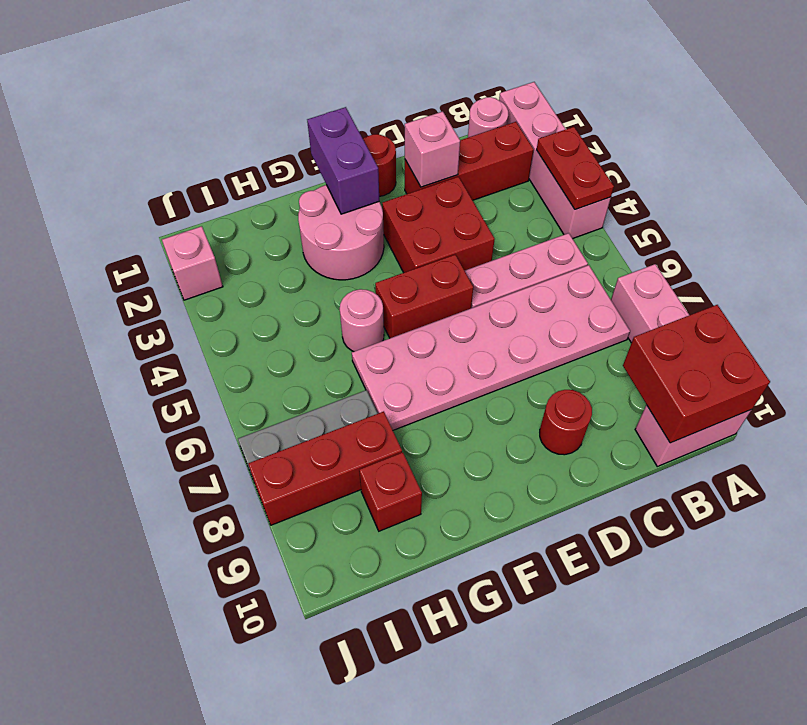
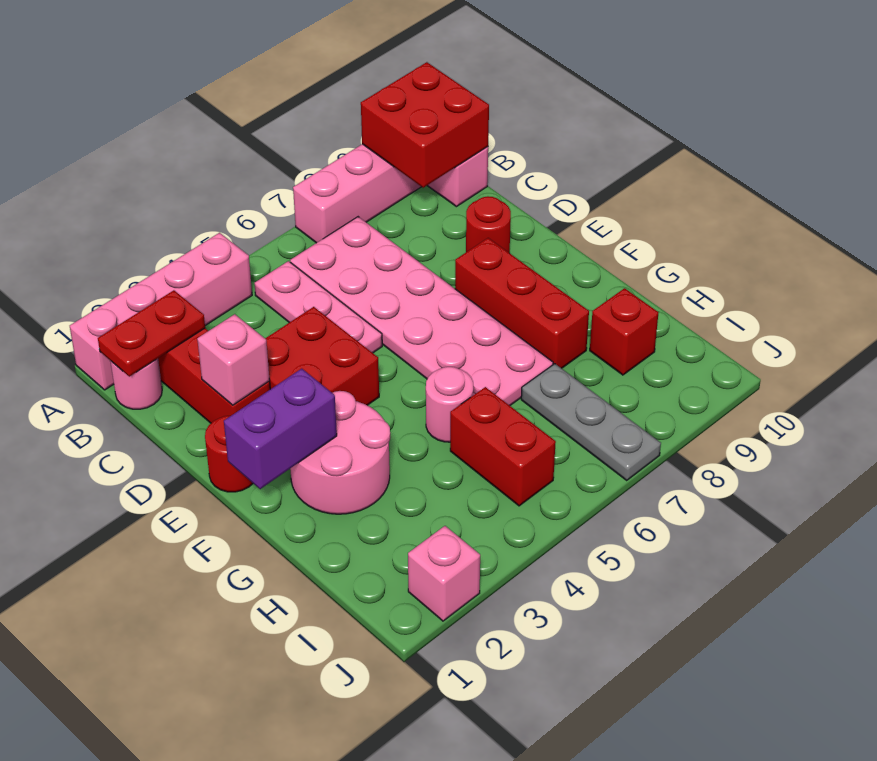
red 1x2 plate [537,127,614,210] -> red 1x2 plate moved to [98,290,205,376]
red 1x2 brick [375,255,473,338] -> red 1x2 brick moved to [450,387,556,506]
red 1x3 brick [248,411,402,525] -> red 1x3 brick moved to [455,238,589,368]

